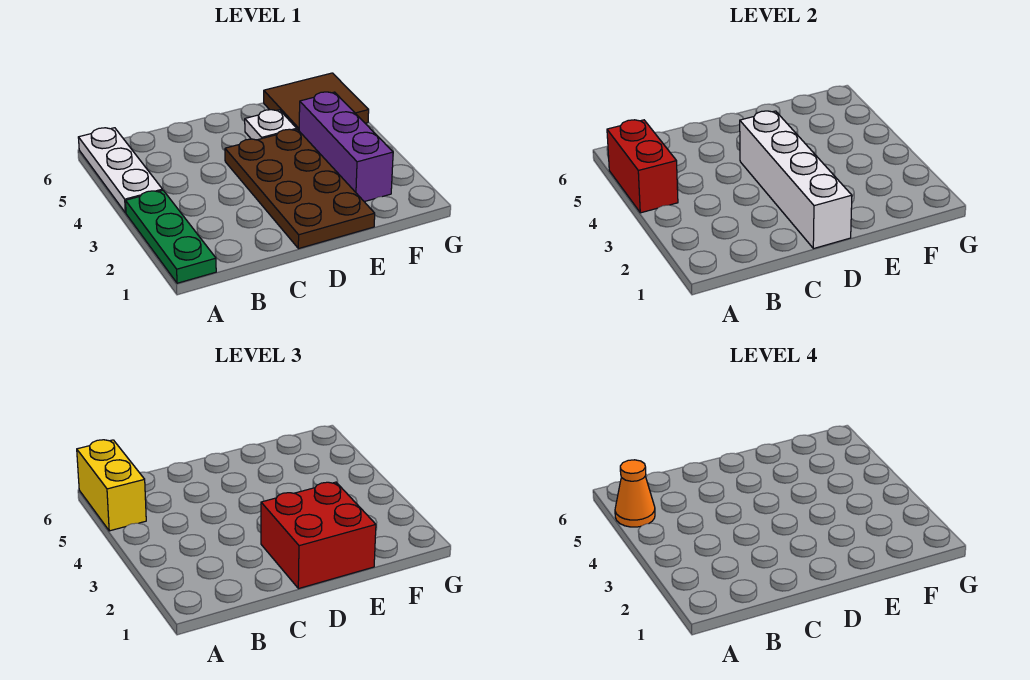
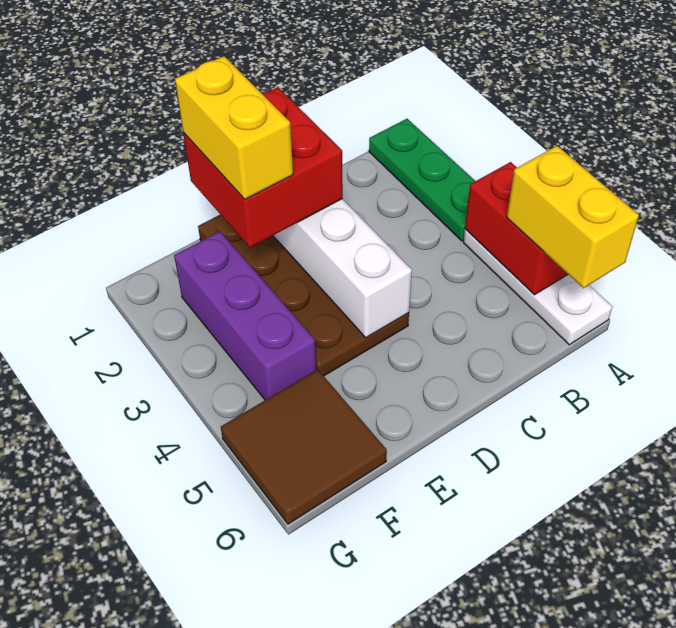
orange 1x1 cone [615,460,655,527] -> none
none -> yellow 1x2 brick [175,56,293,199]
white 1x1 plate [245,110,297,140] -> none

